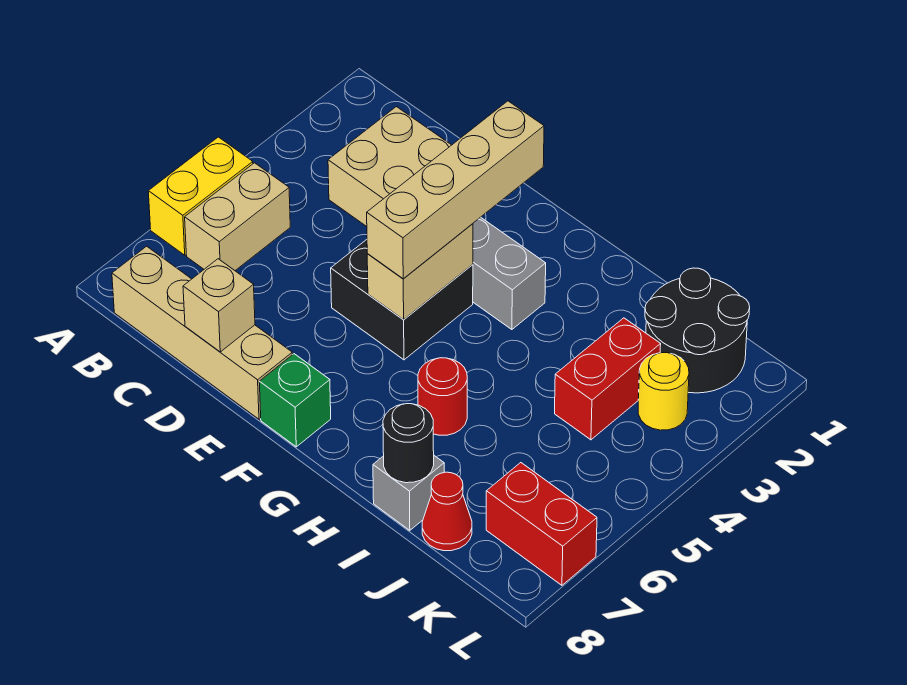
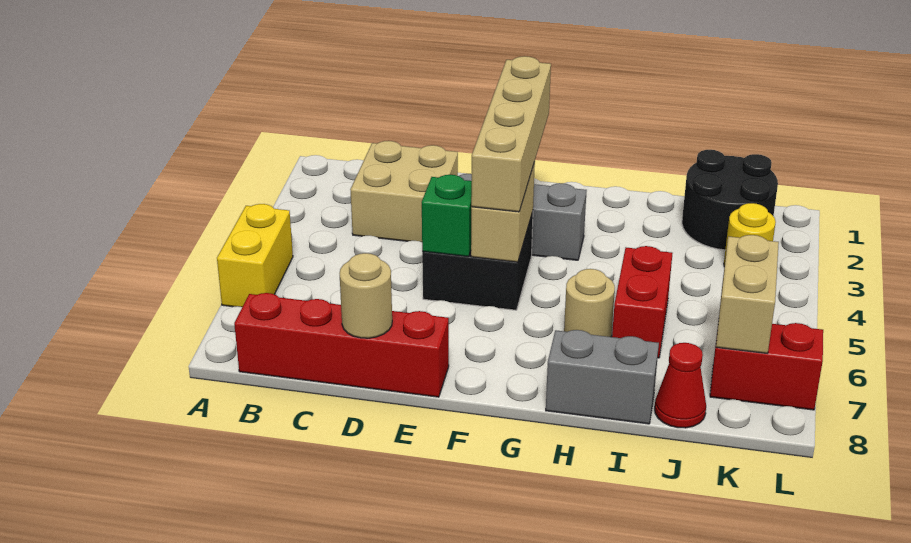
tan 1x2 brick [185,163,290,270] -> tan 1x2 brick moved to [716,235,779,353]
tan 1x4 brick [112,246,292,419] -> red 1x4 brick [234,293,449,397]
tan 1x1 brick [183,259,255,352] -> tan 1x1 round brick [340,253,392,338]
green 1x1 brick [259,354,331,447] -> green 1x1 brick moved to [422,175,472,257]
red 1x1 round brick [418,358,467,435] -> tan 1x1 round brick [564,269,615,337]
grey 1x1 brick [373,456,444,530] -> grey 1x2 brick [546,330,659,424]
black 1x1 round brick [383,404,434,483] -> none
red 1x2 brick [555,318,661,440] -> red 1x2 brick moved to [612,246,672,358]

